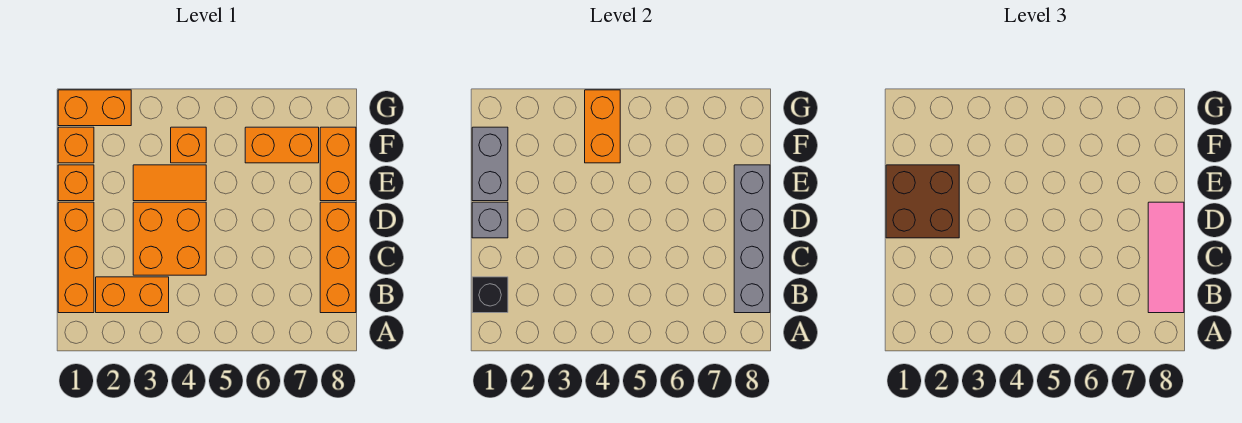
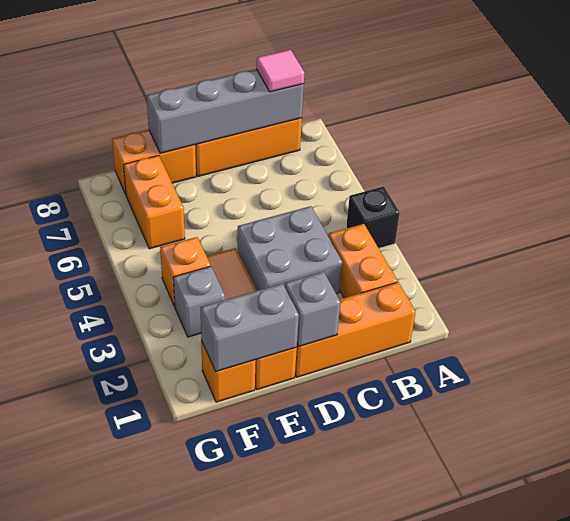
black 1x1 brick [472,277,508,313] -> black 1x1 brick moved to [346,186,400,248]
pink 1x3 tile [1148,202,1184,313] -> pink 1x1 tile [256,50,305,92]
orange 2x2 brick [133,202,206,275] -> grey 2x2 brick [238,206,342,294]
brown 2x2 brick [886,165,959,238] -> none
none -> grey 1x1 brick [173,266,225,337]
orange 1x2 brick [585,90,620,163] -> none
orange 1x2 brick [58,90,131,126] -> none

